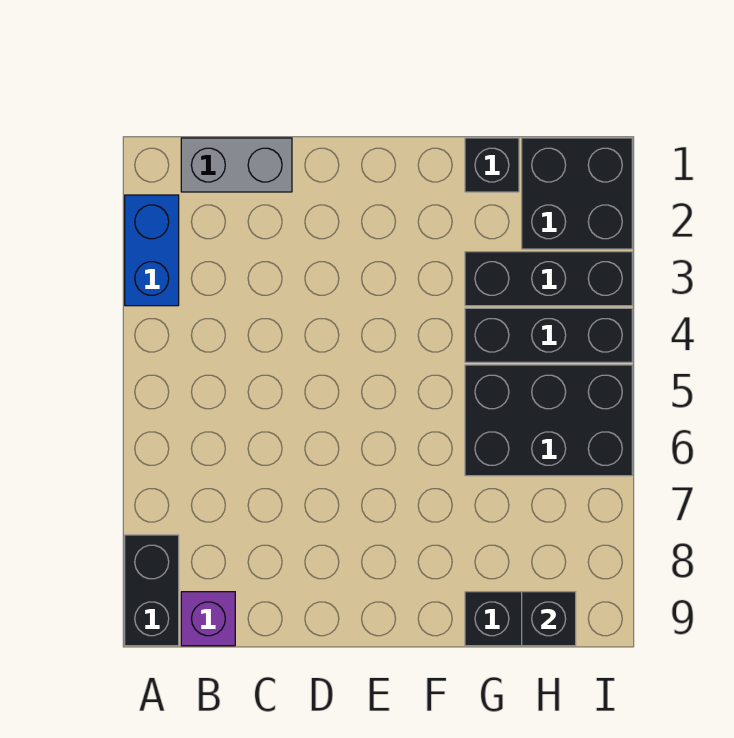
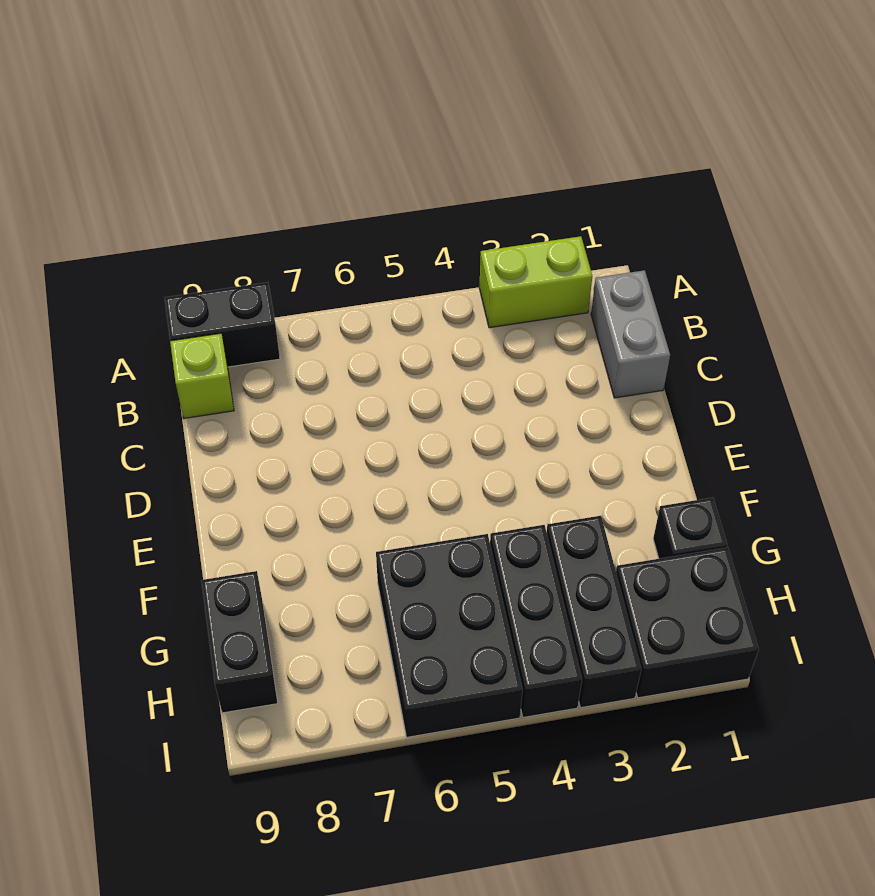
blue 1x2 brick [125,195,179,306] -> lime 1x2 brick [479,236,592,328]
purple 1x1 brick [181,592,235,646] -> lime 1x1 brick [170,333,234,418]
black 1x1 brick [522,592,576,646] -> none

